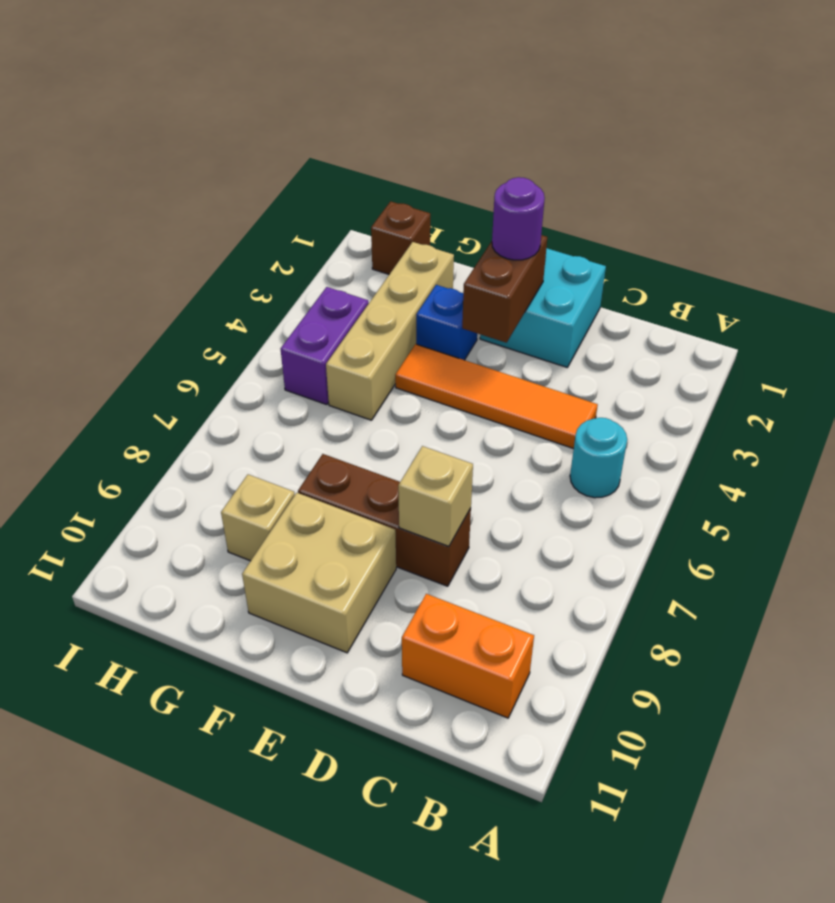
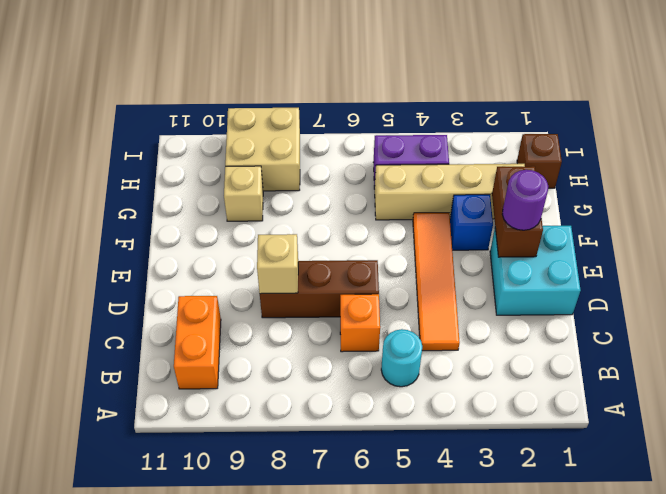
none -> orange 1x1 brick [340,294,380,352]
brown 1x3 brick [298,454,471,586] -> brown 1x3 brick turned to [260,260,379,318]
brown 1x2 brick [462,235,547,343] -> brown 1x2 brick turned to [492,166,543,257]
tan 2x2 brick [242,493,396,653] -> tan 2x2 brick moved to [225,108,300,191]

